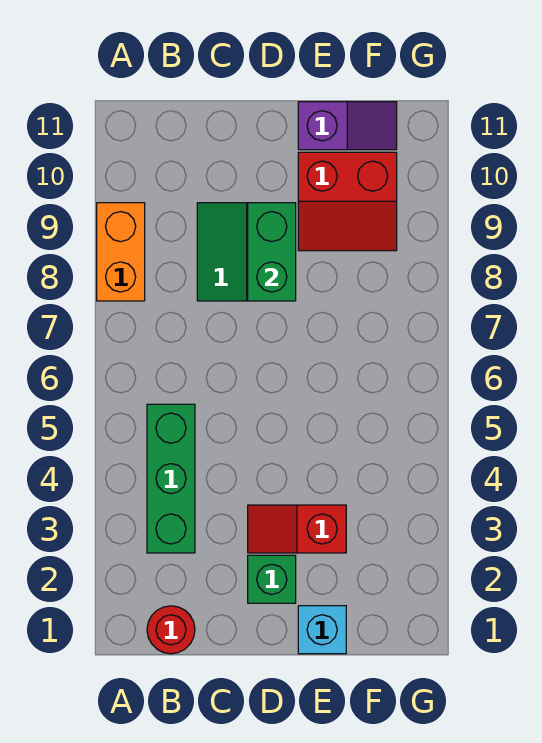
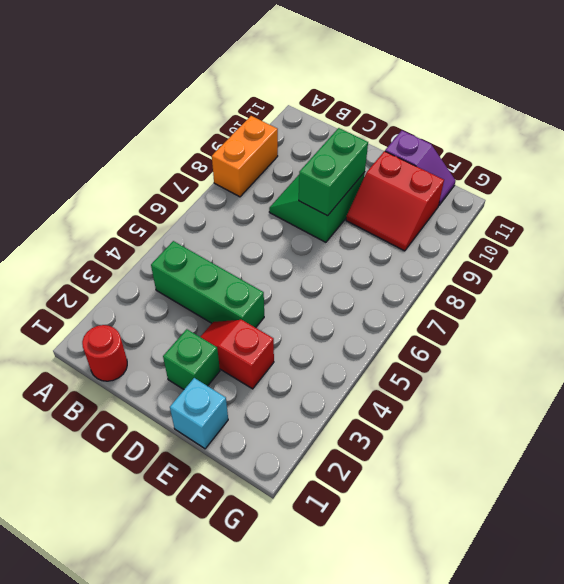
green 1x3 brick [147,404,195,553] -> green 1x3 brick turned to [151,241,264,328]

